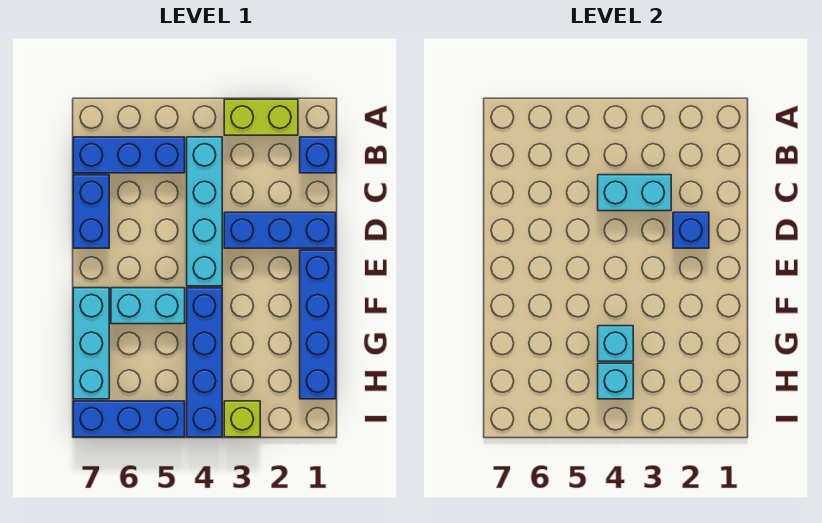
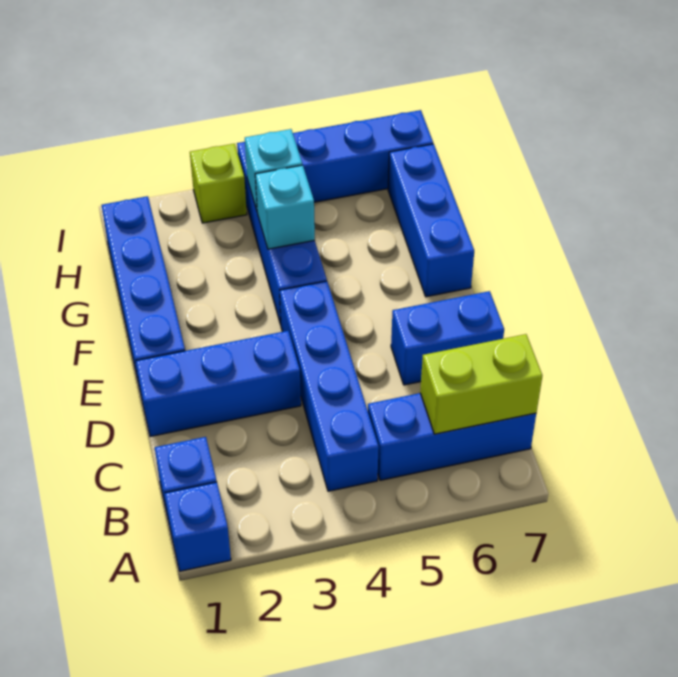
lime 1x2 brick [224,99,298,135] -> lime 1x2 brick moved to [420,334,542,434]
cyan 1x4 brick [187,137,222,286] -> blue 1x4 brick [280,281,379,491]
cyan 1x2 brick [598,175,671,211] -> none
blue 1x2 brick [73,175,109,248] -> blue 1x2 brick turned to [391,291,504,385]
blue 1x1 brick [673,212,709,248] -> blue 1x1 brick moved to [165,482,231,571]
cyan 1x2 brick [111,288,185,324] -> none
cyan 1x3 brick [73,288,109,399] -> blue 1x3 brick [388,144,474,297]

